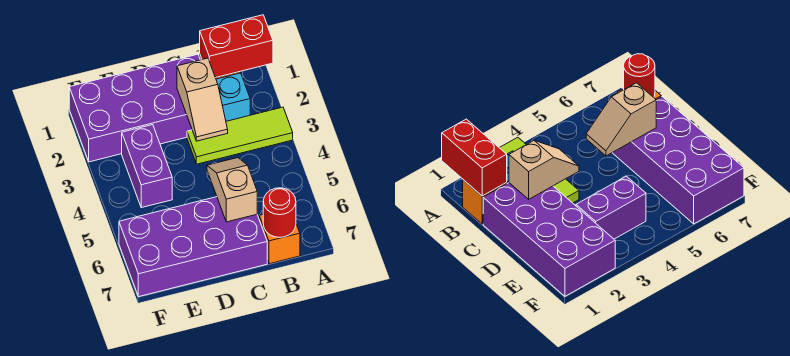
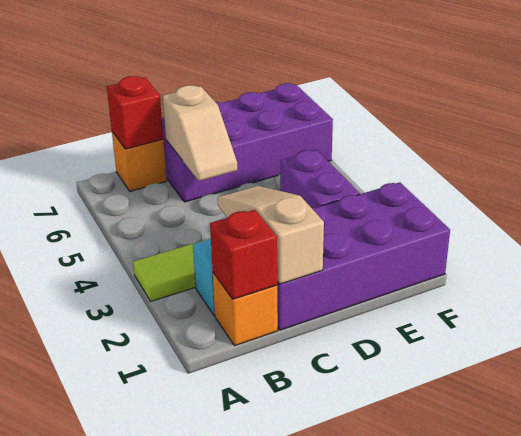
red 1x2 brick [200,15,273,78] -> red 1x1 brick [210,210,277,299]
red 1x1 round brick [263,188,296,237] -> red 1x1 brick [107,76,163,149]
tan 1x2 slope [177,58,228,141] -> tan 1x3 slope [217,186,324,284]

